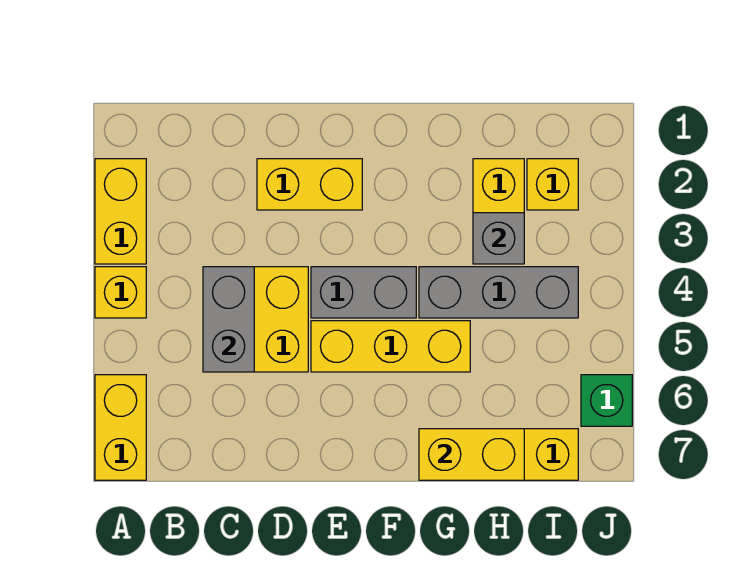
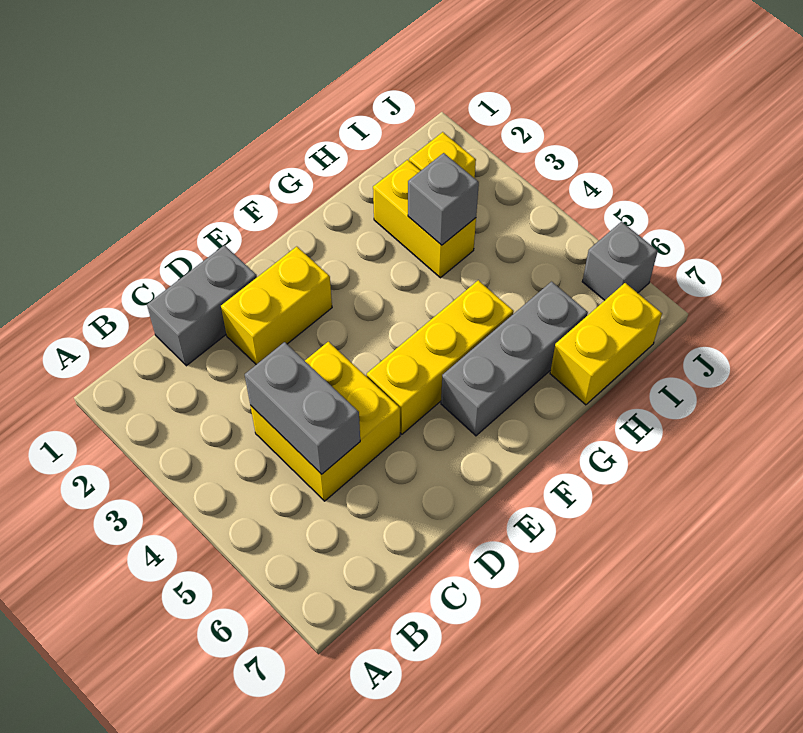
yellow 1x2 brick [95,159,146,264] -> none
yellow 1x1 brick [95,267,146,318] -> none
yellow 1x2 brick [95,375,146,480] -> none
grey 1x2 brick [311,267,416,318] -> grey 1x2 brick moved to [147,245,257,366]
grey 1x3 brick [419,267,578,318] -> grey 1x3 brick moved to [441,282,588,436]
yellow 1x2 brick [419,429,524,480] -> none
green 1x1 brick [581,375,632,426] -> grey 1x1 brick [582,222,658,300]

